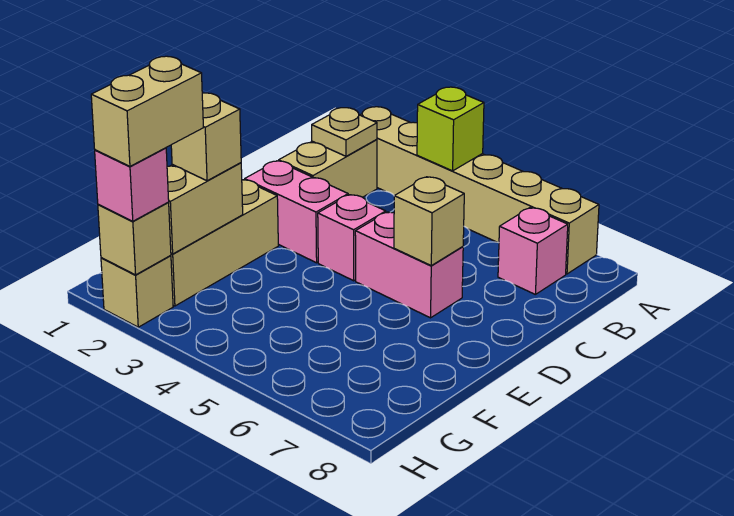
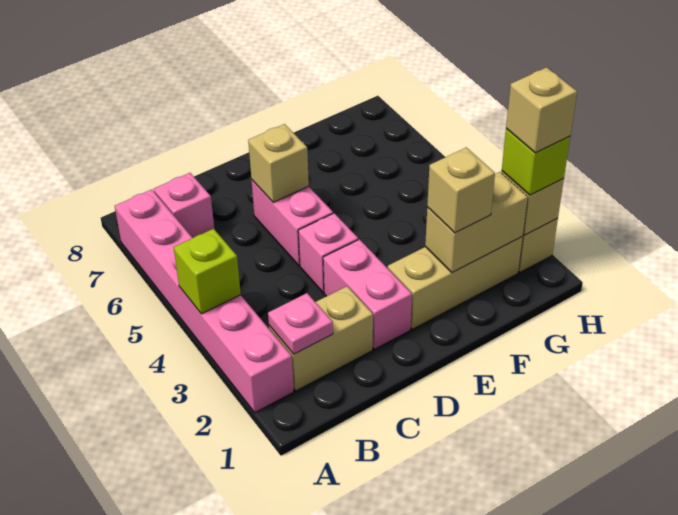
tan 1x6 brick [361,107,599,274] -> pink 1x6 brick [115,190,294,413]
tan 1x1 plate [312,108,377,156] -> pink 1x1 plate [268,293,333,354]
tan 1x2 brick [91,56,203,166] -> tan 1x1 brick [506,67,577,153]
pink 1x1 brick [95,148,169,221] -> lime 1x1 brick [502,129,570,195]

